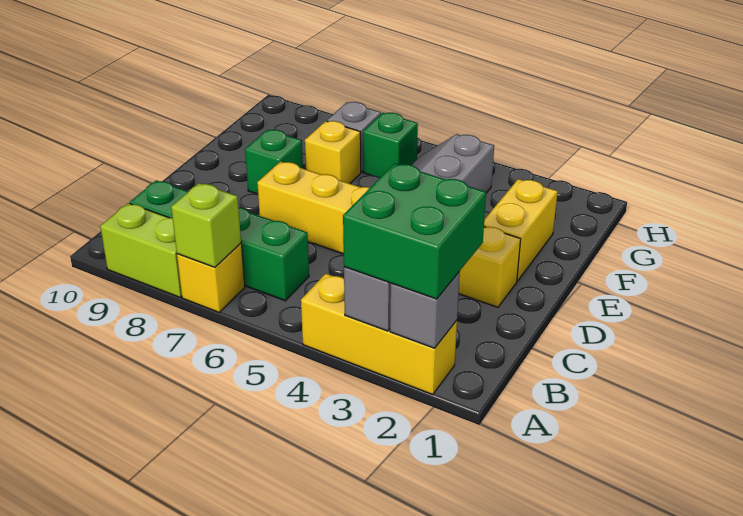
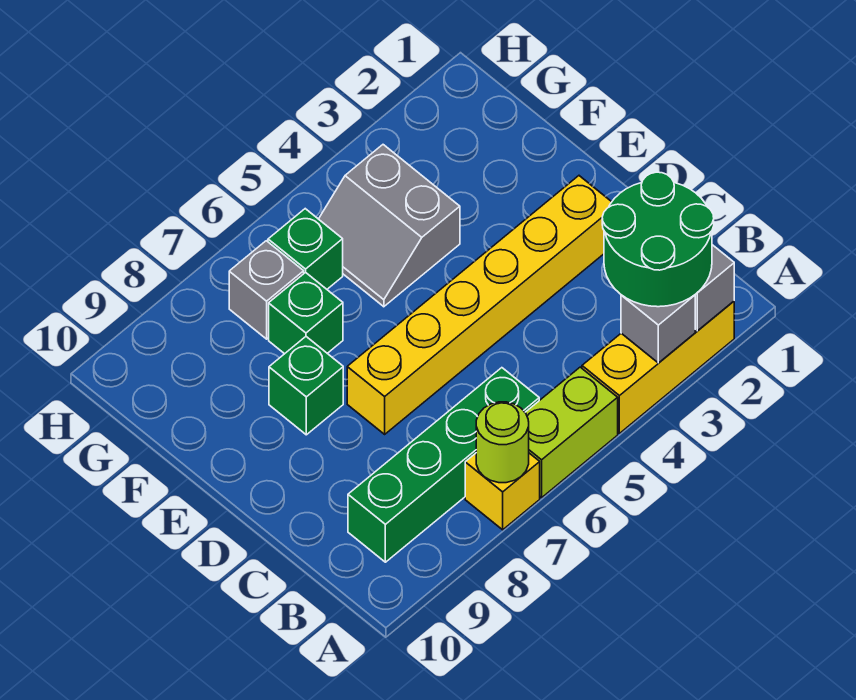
green 2x2 brick [343,164,486,299] -> green 2x2 round brick [602,172,714,307]
lime 1x1 brick [171,183,241,267] -> lime 1x1 round brick [476,402,529,483]
lime 1x2 brick [100,203,182,297] -> lime 1x2 brick moved to [525,367,618,498]
yellow 1x2 brick [484,179,558,281] -> none
yellow 1x1 brick [305,121,361,184] -> green 1x1 brick [269,272,343,354]

